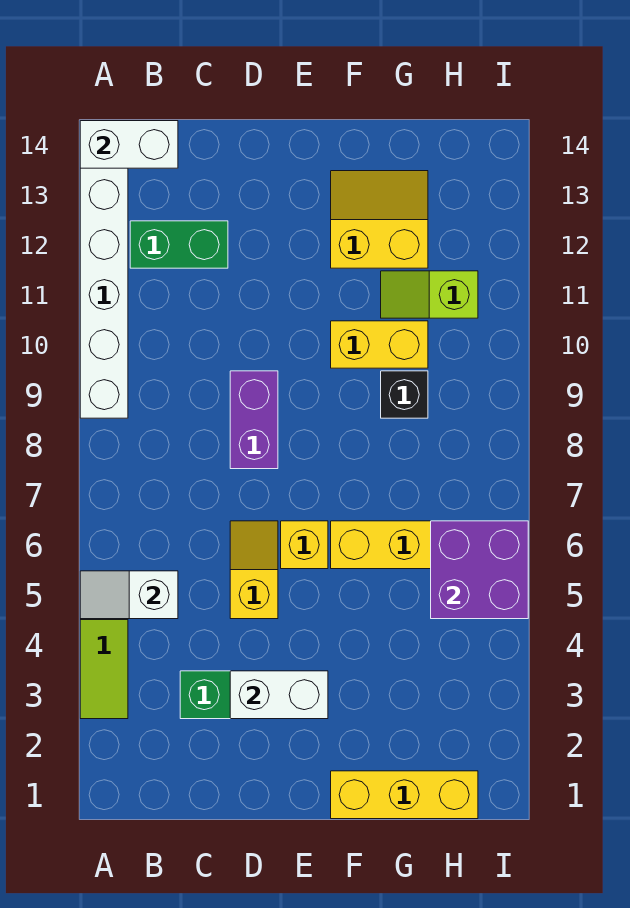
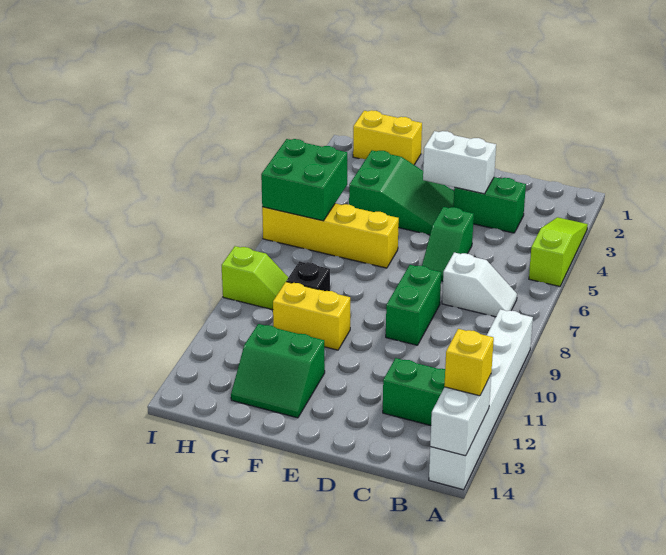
white 1x2 slope [80,571,178,619] -> white 1x2 slope moved to [442,253,517,317]
white 1x2 brick [80,121,178,168] -> white 1x2 brick turned to [430,375,491,456]
yellow 1x2 slope [230,521,278,619] -> green 1x2 slope [422,207,474,281]
purple 1x2 brick [230,371,278,469] -> green 1x2 brick [386,265,441,345]
none -> green 2x3 slope [349,150,454,235]
yellow 1x1 brick [281,521,328,569] -> yellow 1x1 brick moved to [444,329,494,396]
yellow 1x3 brick [331,771,478,819] -> yellow 1x2 brick [353,110,422,165]
yellow 2x2 slope [331,171,428,268] -> green 2x2 slope [231,324,325,418]
lime 1x2 slope [381,271,478,318] -> lime 1x2 slope moved to [222,246,288,310]
purple 2x2 brick [431,521,528,619] -> green 2x2 brick [261,139,347,221]

